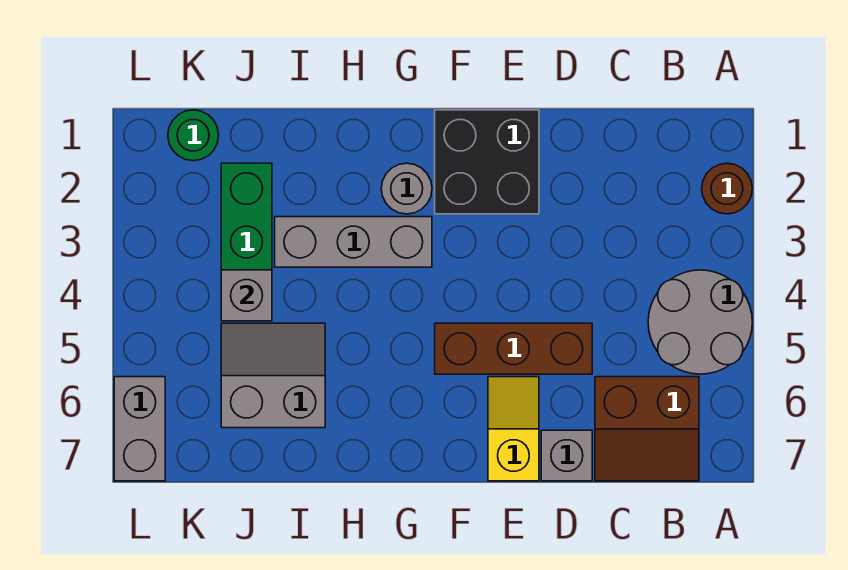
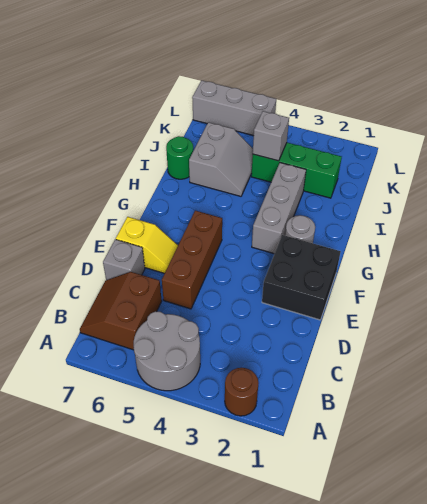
green 1x1 round brick [168,110,219,161] -> green 1x1 round brick moved to [166,136,193,179]
grey 1x2 brick [114,377,165,481] -> grey 1x3 brick [192,80,276,136]

